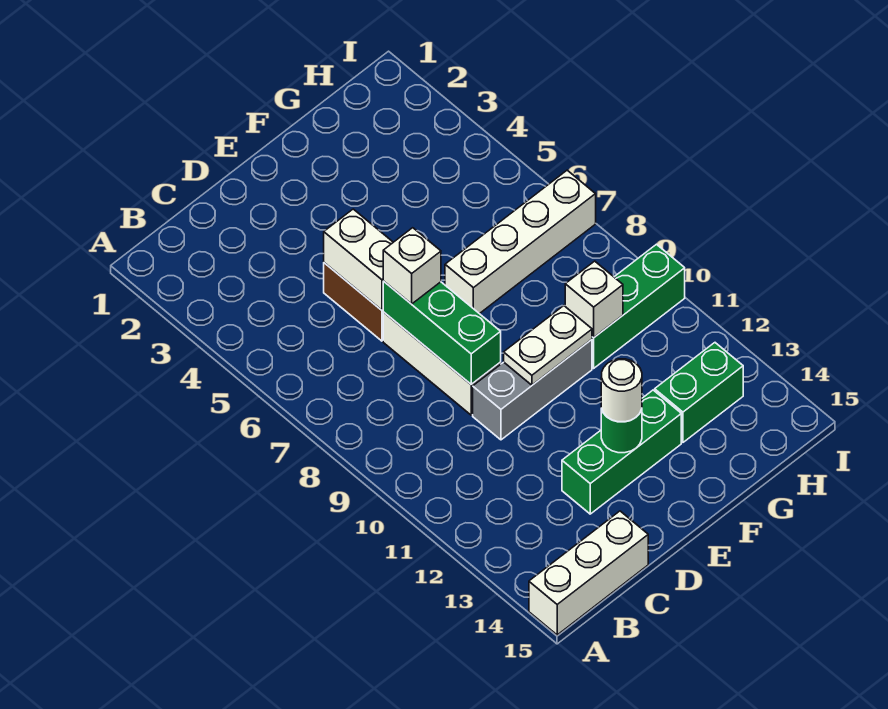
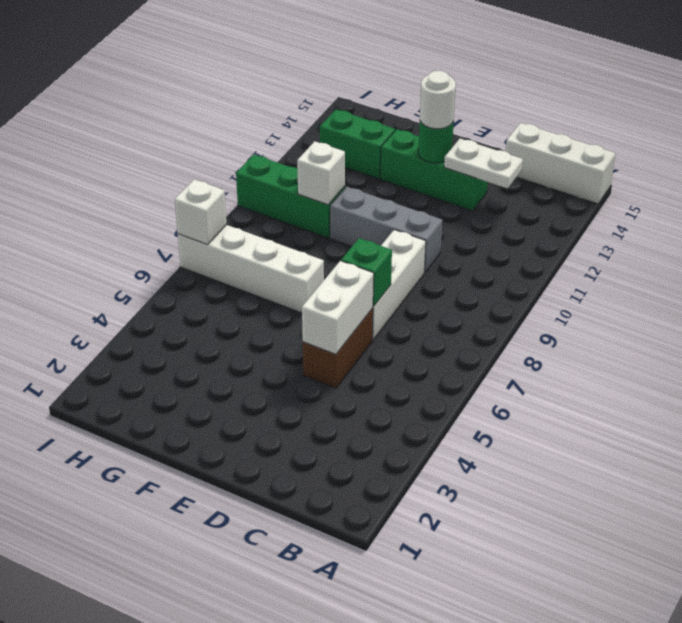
green 1x3 brick [383,281,501,384] -> green 1x1 brick [341,238,392,306]
white 1x1 brick [383,228,441,304] -> white 1x1 brick moved to [175,179,227,245]
white 1x2 plate [504,306,592,385] -> white 1x2 plate moved to [444,139,523,188]

